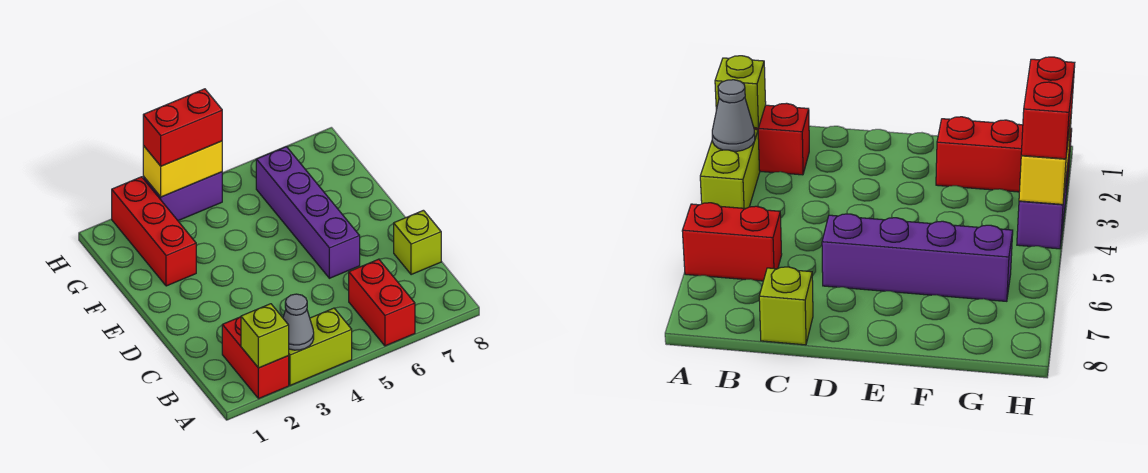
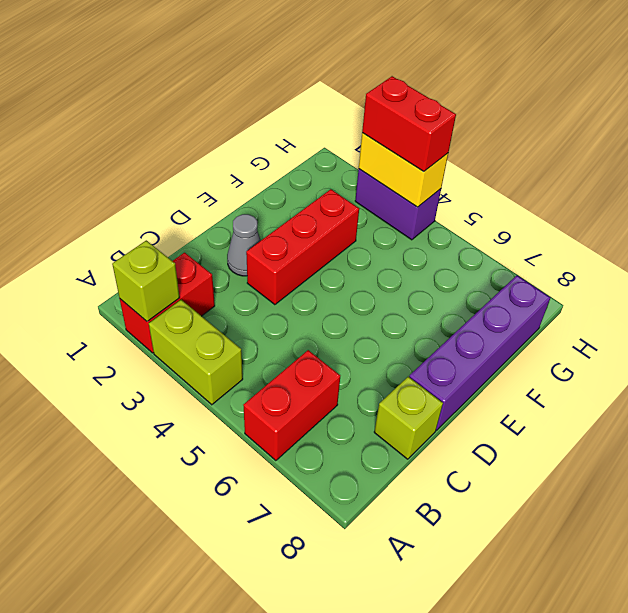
grey 1x1 cone [283,294,314,350] -> grey 1x1 cone moved to [227,214,261,276]
purple 1x4 brick [256,147,360,278] -> purple 1x4 brick moved to [409,276,551,430]
red 1x3 brick [112,177,196,286] -> red 1x3 brick moved to [246,189,359,305]

